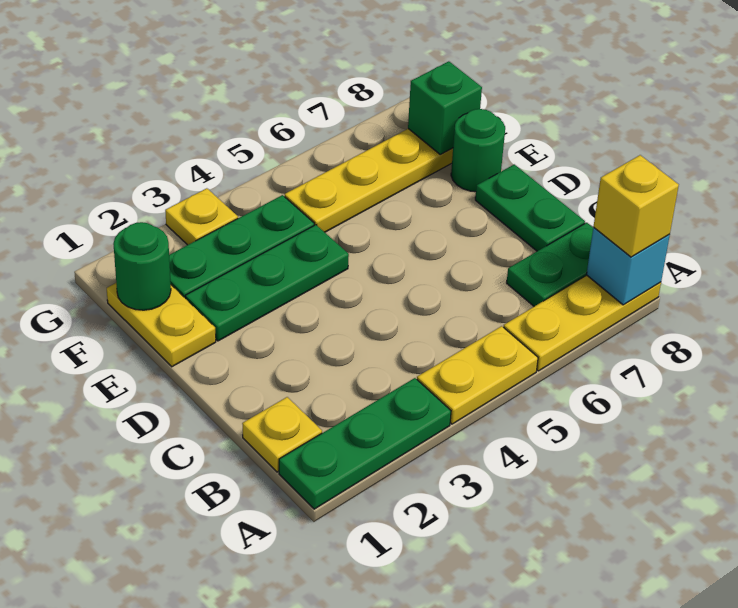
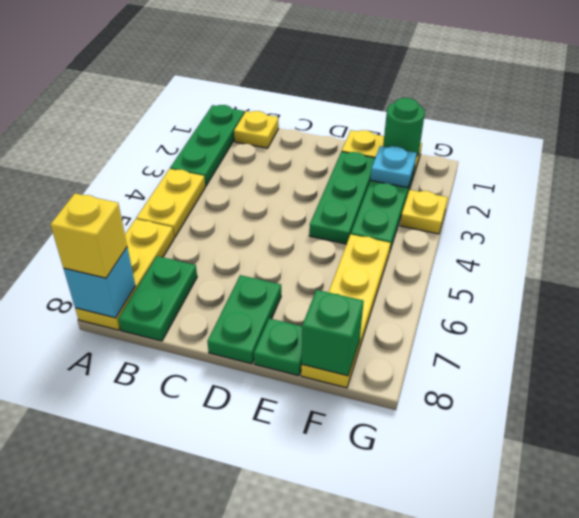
green 1x2 plate [475,164,585,251] -> green 1x2 plate turned to [207,275,281,364]
green 1x1 round brick [451,109,505,192] -> green 1x1 plate [254,318,302,376]
none -> cyan 1x1 plate [370,146,417,188]

